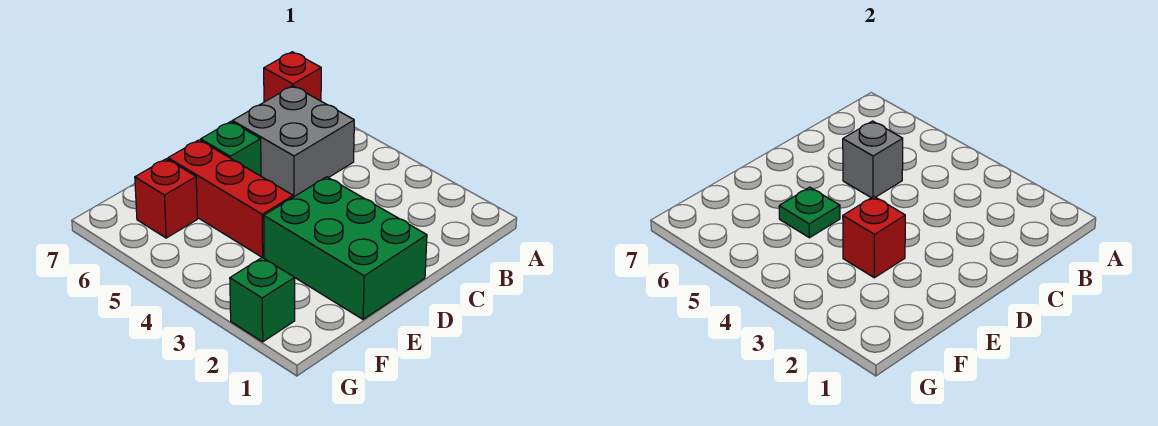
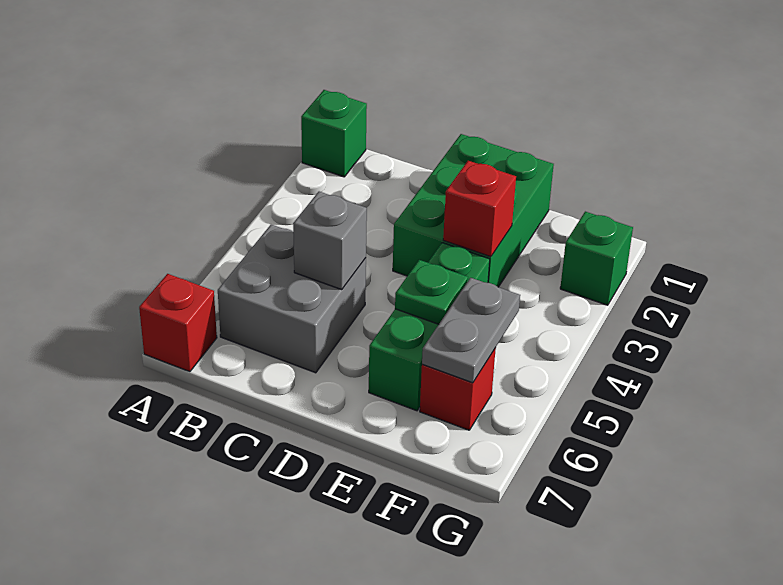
green 1x1 brick [201,122,261,176] -> green 1x1 brick moved to [301,90,367,177]
red 1x3 brick [168,140,293,257] -> green 1x3 brick [369,243,490,411]
none -> grey 1x2 plate [422,278,520,383]

